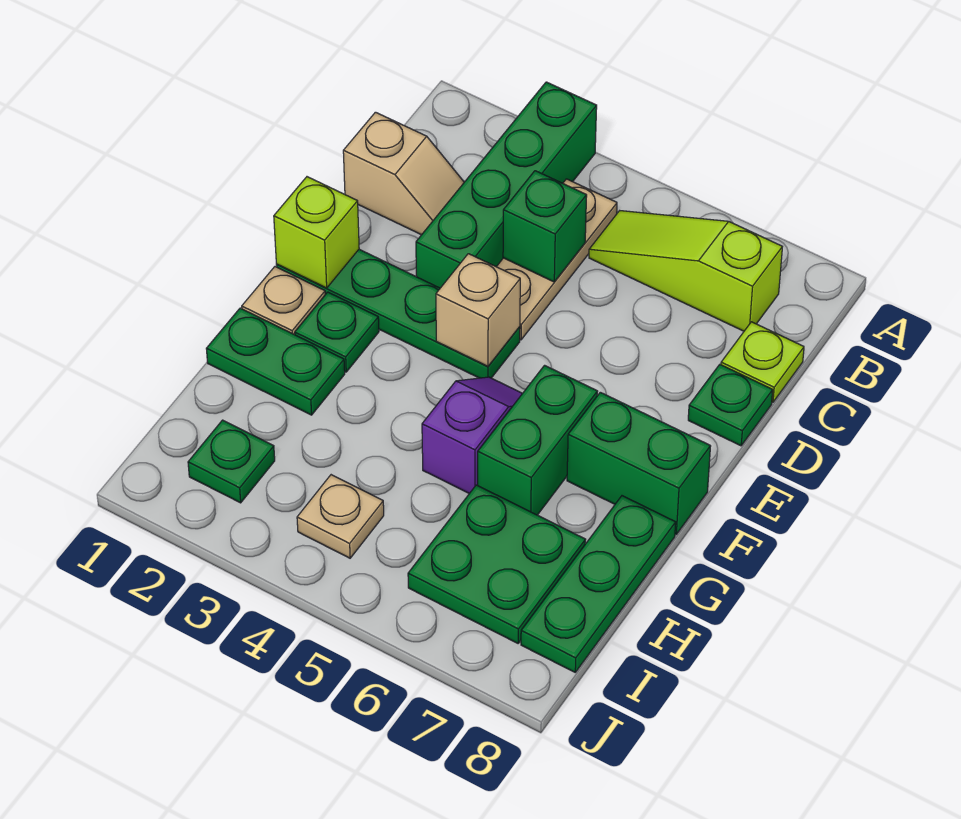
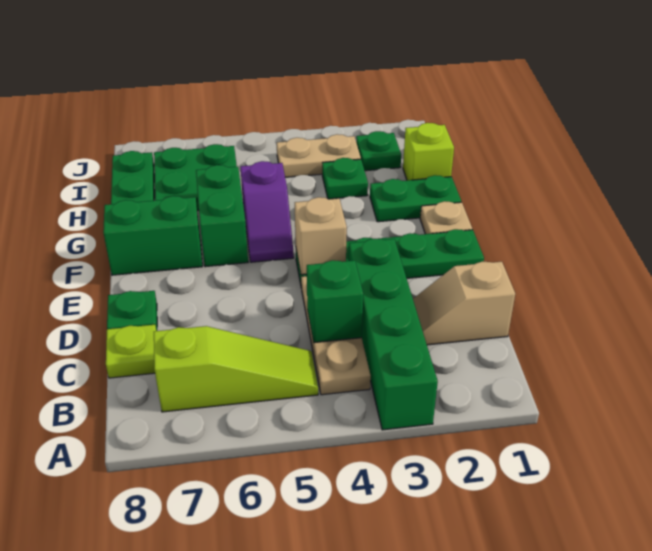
lime 1x1 brick [274,177,359,288] -> lime 1x1 brick moved to [403,123,454,180]
green 1x1 plate [295,292,379,372] -> green 1x1 plate moved to [322,158,368,199]
tan 1x1 plate [297,475,384,558] -> tan 1x2 plate [277,134,361,177]

